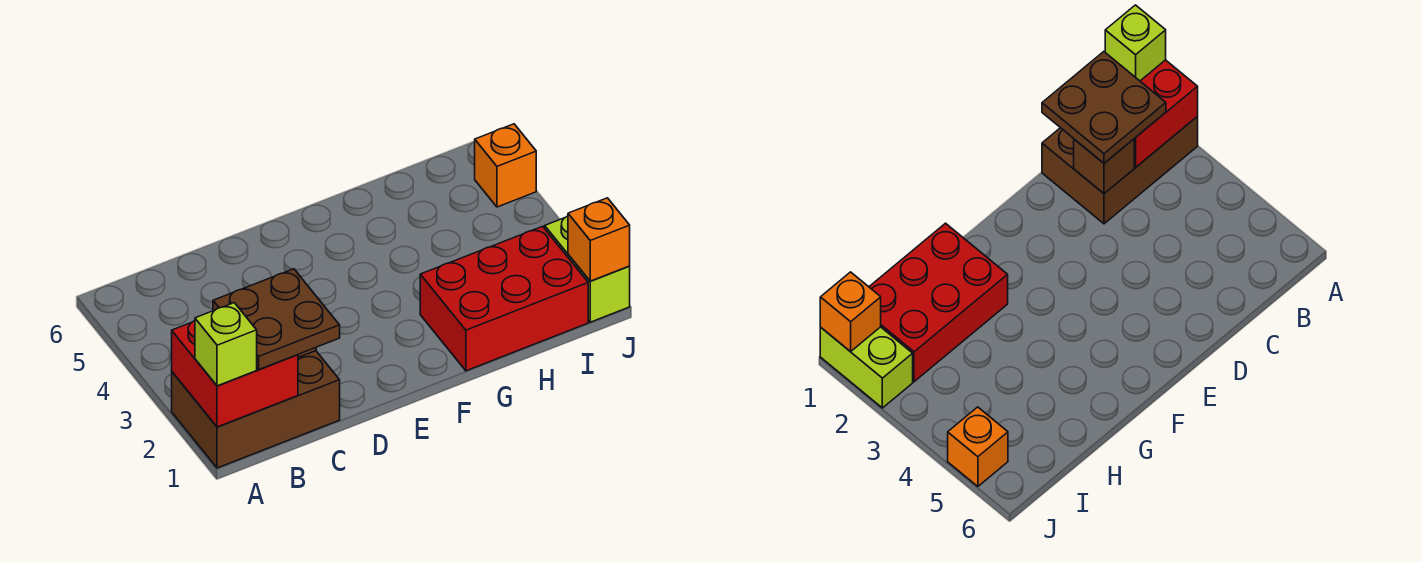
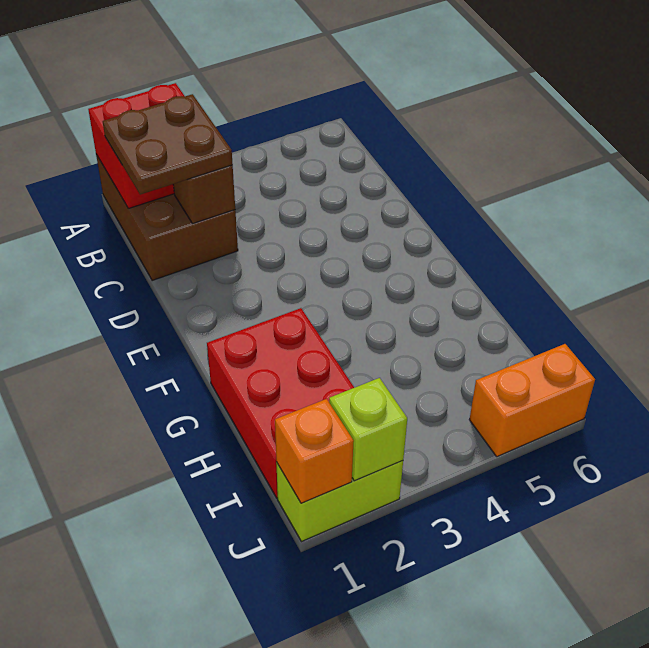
lime 1x1 brick [195,303,257,386] -> lime 1x1 brick moved to [329,378,407,481]
orange 1x1 brick [475,124,536,207] -> orange 1x2 brick [469,344,595,457]

